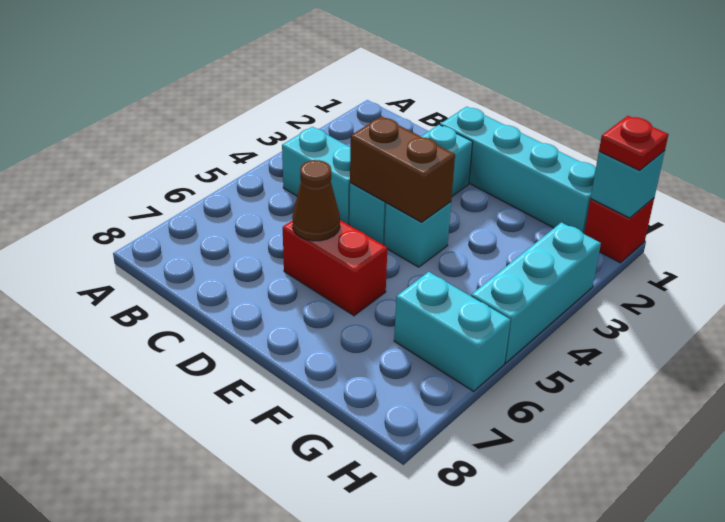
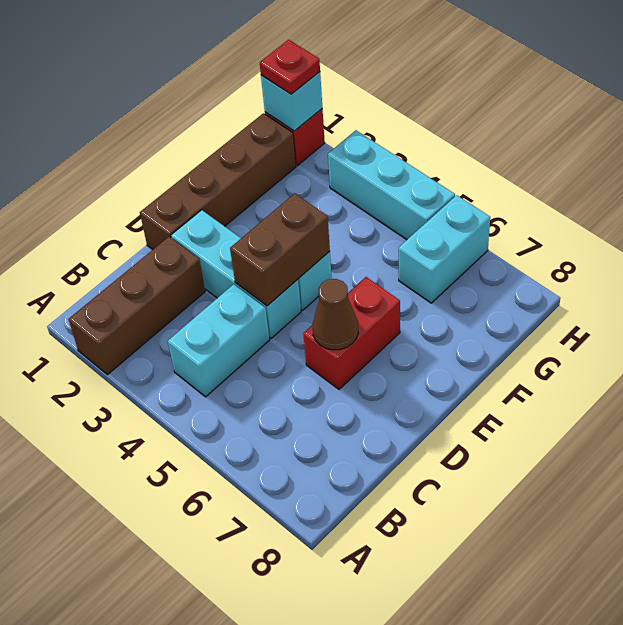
none -> brown 1x3 brick [68,237,205,375]
cyan 1x4 brick [440,107,596,234] -> brown 1x4 brick [140,113,296,250]

